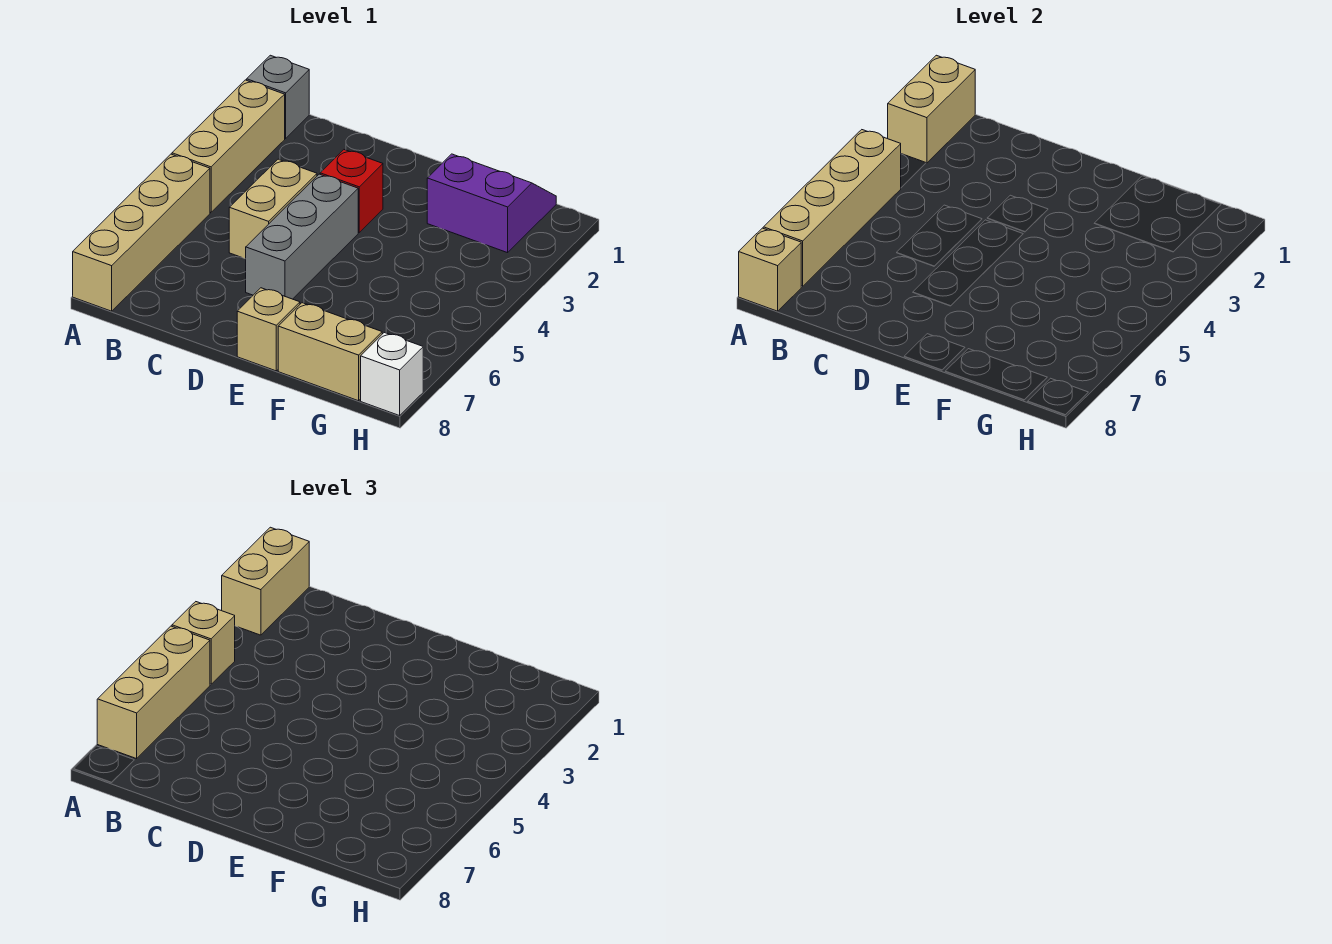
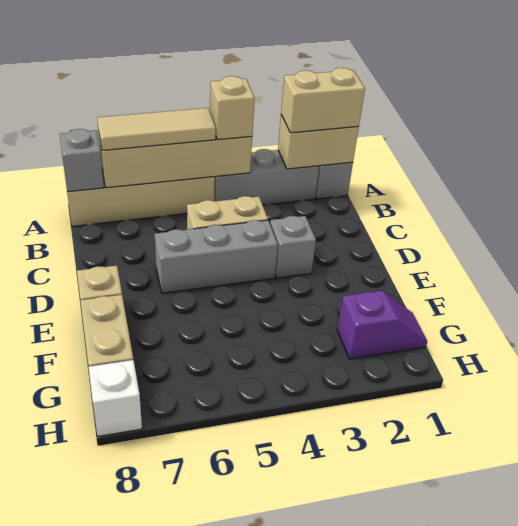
tan 1x3 brick [172,80,285,212] -> grey 1x3 brick [214,149,319,205]
tan 1x3 brick [97,626,210,759] -> tan 1x3 tile [97,108,216,150]
tan 1x1 brick [739,228,801,311] -> grey 1x1 brick [60,129,104,192]
red 1x1 brick [320,150,383,232] -> grey 1x1 brick [270,216,316,278]
purple 2x2 slope [427,154,556,253] -> purple 1x2 slope [337,291,427,359]

